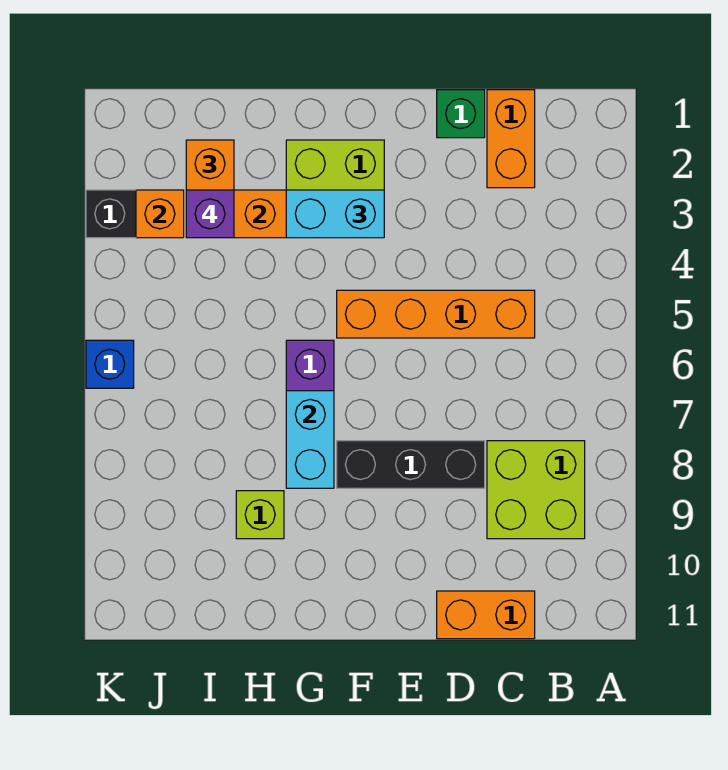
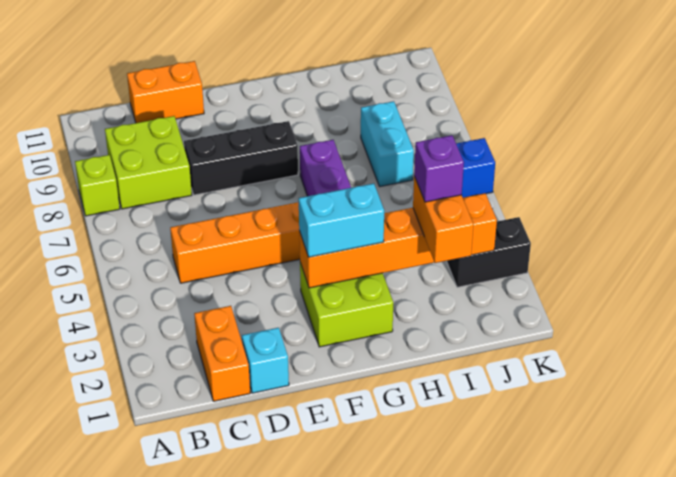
green 1x1 brick [437,90,485,138] -> cyan 1x1 brick [242,328,289,393]
cyan 1x2 brick [286,391,334,488] -> cyan 1x2 brick moved to [361,101,414,187]
lime 1x1 brick [236,491,284,539] -> lime 1x1 brick moved to [75,155,120,216]

